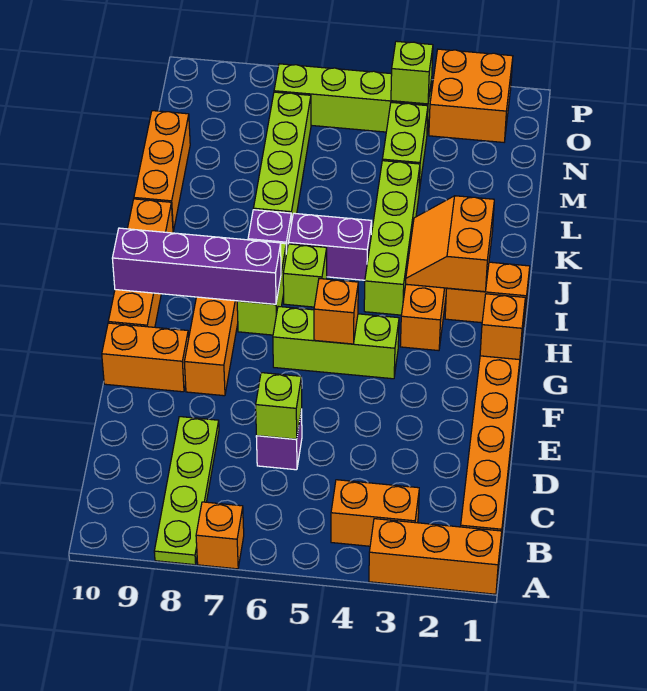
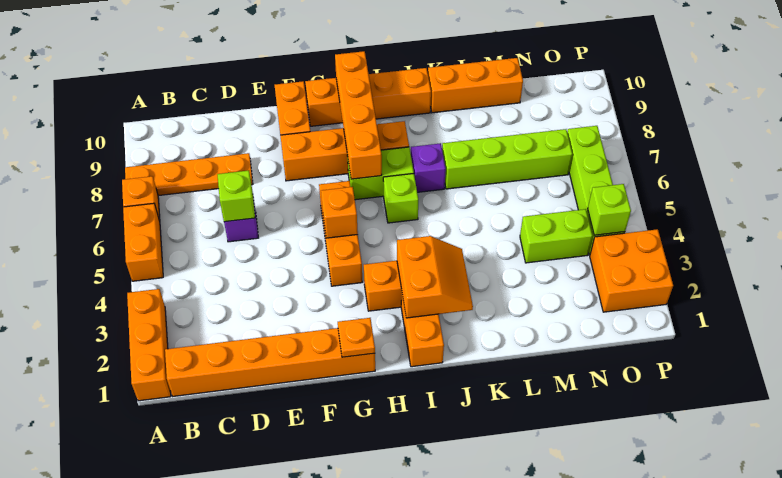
lime 1x4 plate [154,417,219,565] -> orange 1x4 plate [125,153,253,196]
orange 1x2 brick [331,480,419,546] -> orange 1x2 brick moved to [123,203,163,281]
orange 1x1 brick [480,294,525,360] -> orange 1x1 plate [338,318,375,357]
lime 1x3 brick [273,306,399,379] -> orange 1x3 brick [319,181,362,286]
purple 1x4 brick [112,228,281,304] -> orange 1x4 brick [335,51,382,179]
orange 2x2 slope [406,196,494,292] -> orange 2x2 slope turned to [397,236,473,318]
lime 1x4 brick [364,161,420,315] -> none
purple 1x2 brick [288,213,372,280] -> none

